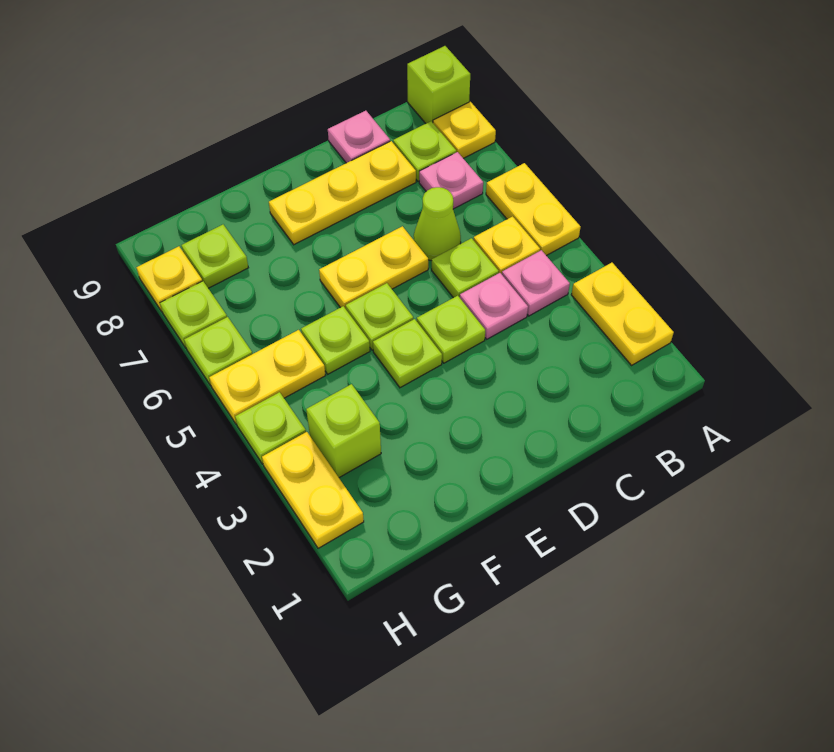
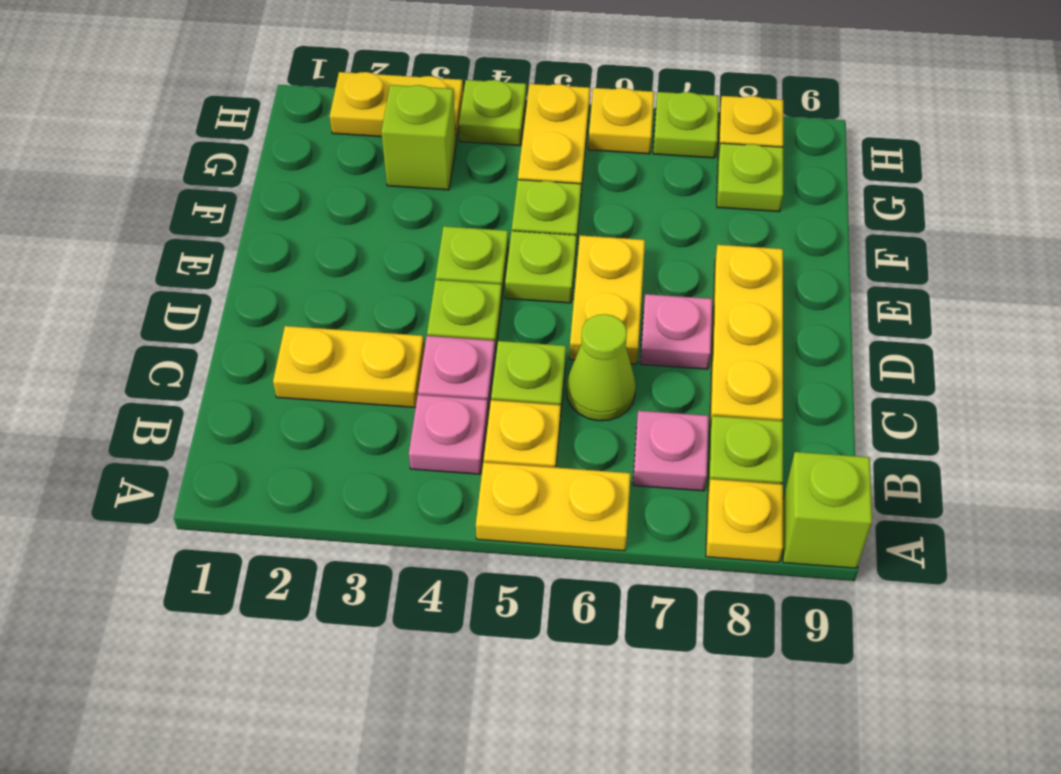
yellow 1x2 plate [571,263,674,365] -> yellow 1x2 plate moved to [273,326,424,408]
pink 1x1 plate [328,111,390,163] -> pink 1x1 plate moved to [640,294,712,369]
lime 1x1 plate [184,317,252,386] -> yellow 1x1 plate [588,88,654,154]

